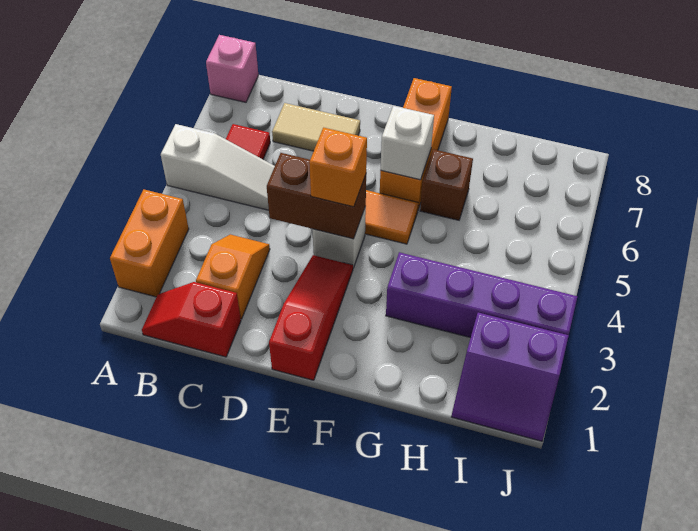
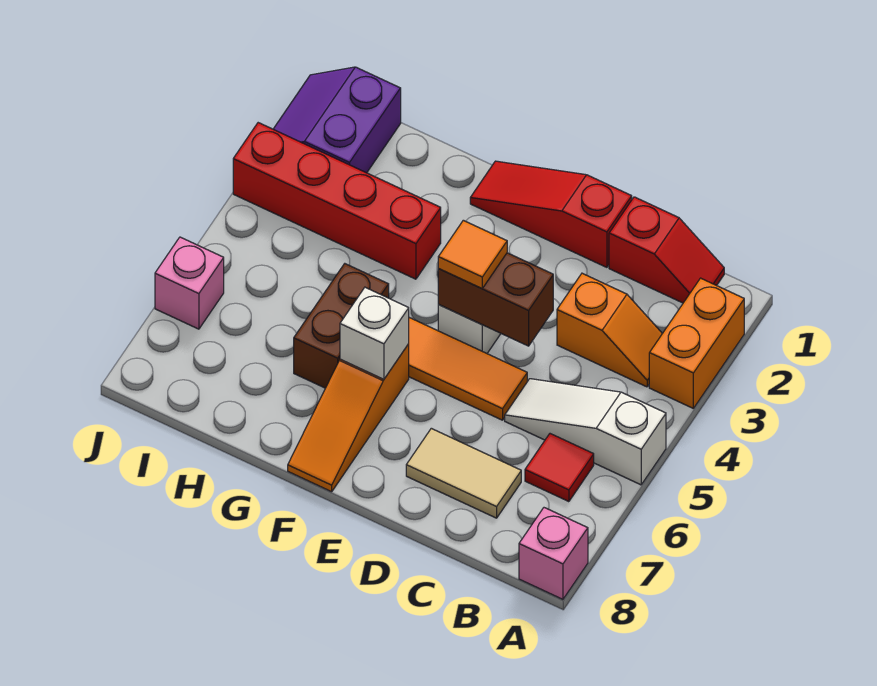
orange 1x2 slope [196,234,270,319] -> orange 1x2 slope turned to [557,273,662,387]
red 1x3 slope [269,255,353,380] -> red 1x3 slope turned to [470,161,632,267]
orange 1x1 brick [309,128,367,207] -> orange 1x1 tile [438,220,507,289]
orange 1x3 brick [380,78,452,209] -> orange 1x3 slope [288,344,409,492]
purple 1x4 brick [386,252,577,338] -> red 1x4 brick [233,123,441,279]
brown 1x1 brick [420,149,473,220] -> brown 1x2 brick [294,264,389,388]
purple 2x2 slope [452,313,569,441] -> purple 2x2 slope turned to [273,67,401,173]
none -> pink 1x1 brick [155,237,224,329]

